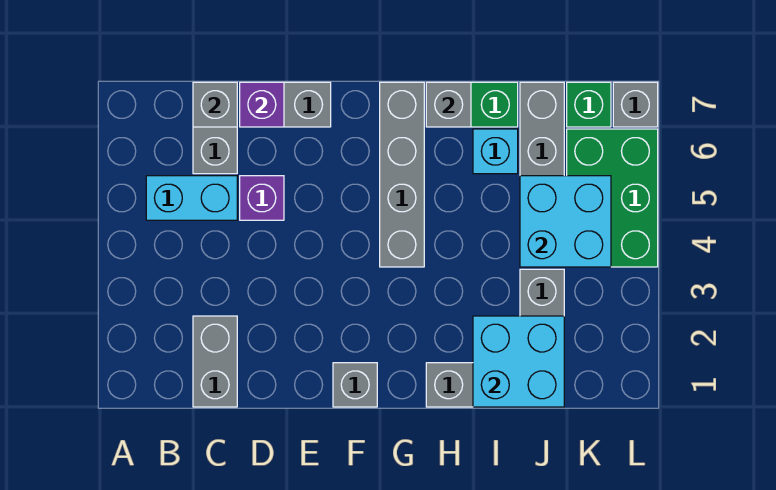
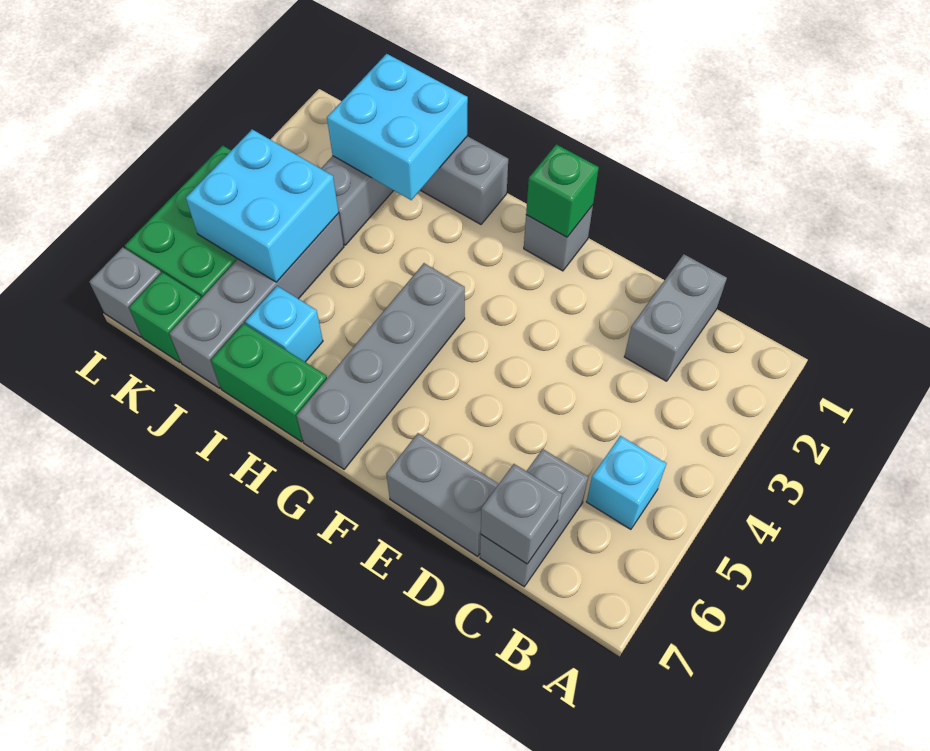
cyan 1x2 brick [146,176,237,220] -> cyan 1x1 brick [586,436,667,529]
purple 1x1 brick [240,176,284,220] -> none
purple 1x1 brick [240,82,284,127] -> none
none -> green 1x1 brick [526,144,599,237]
grey 1x1 brick [426,82,471,127] -> none

